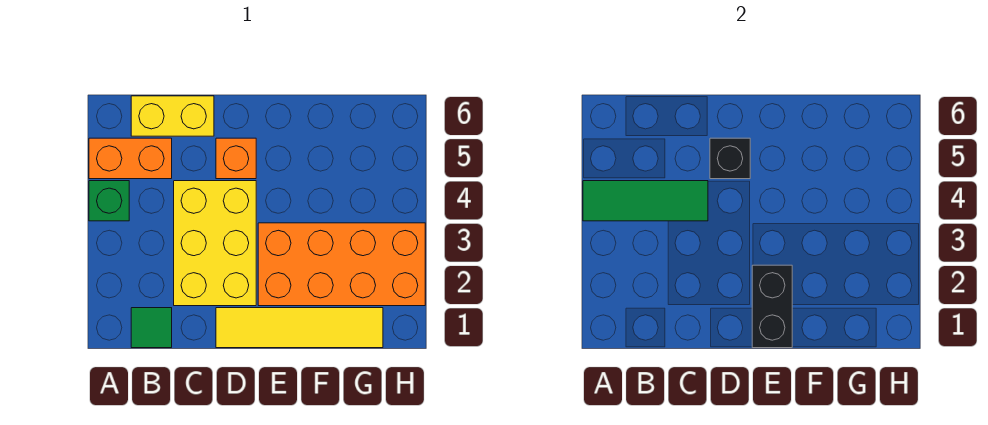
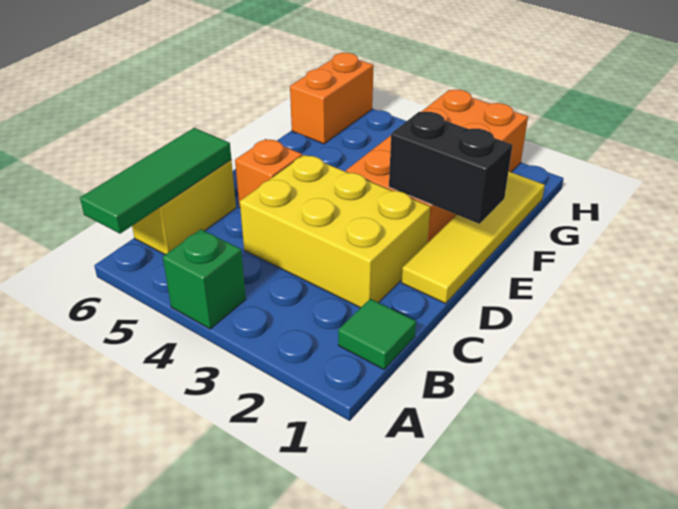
green 1x3 tile [583,181,708,221] -> green 1x3 tile moved to [80,128,231,234]
orange 1x2 brick [89,138,172,179] -> orange 1x2 brick moved to [290,53,374,144]
black 1x1 brick [710,138,750,179] -> none

